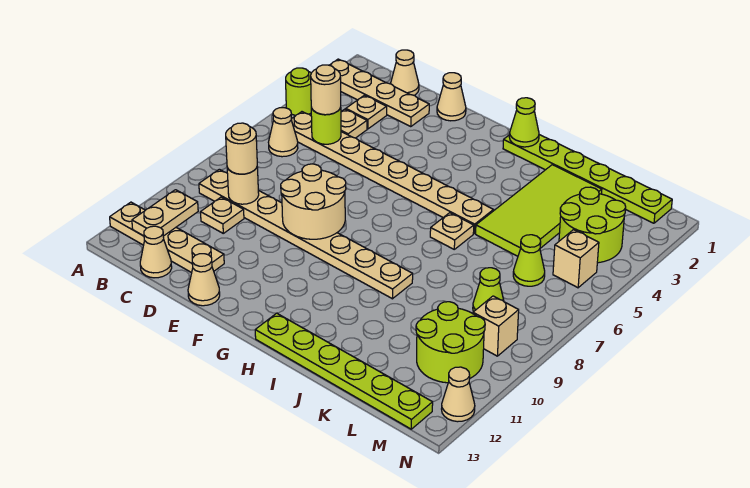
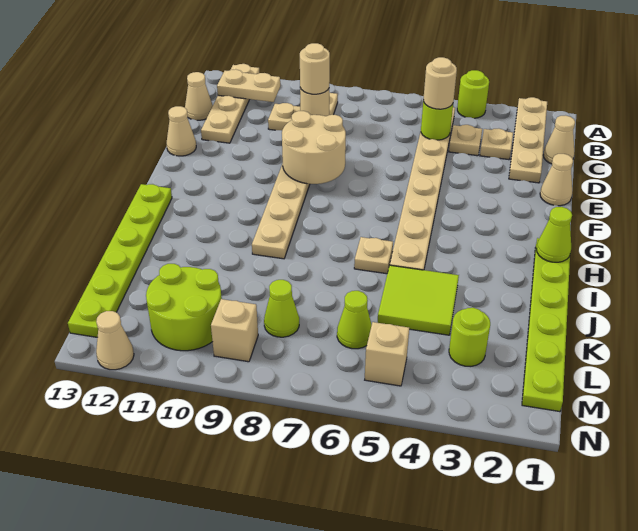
tan 1x1 cone [268,108,298,157] -> none
lime 2x4 tile [476,165,602,256] -> lime 2x2 tile [377,265,459,335]
lime 2x2 round brick [559,187,626,263] -> lime 1x1 round brick [449,308,490,366]

